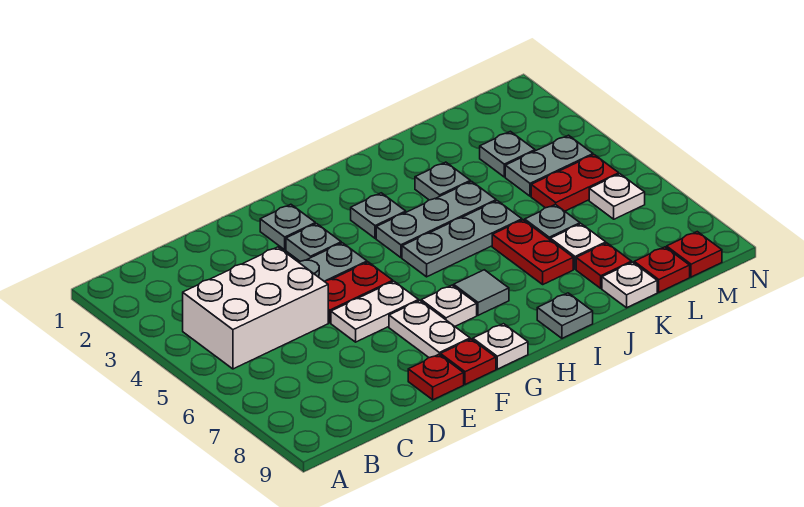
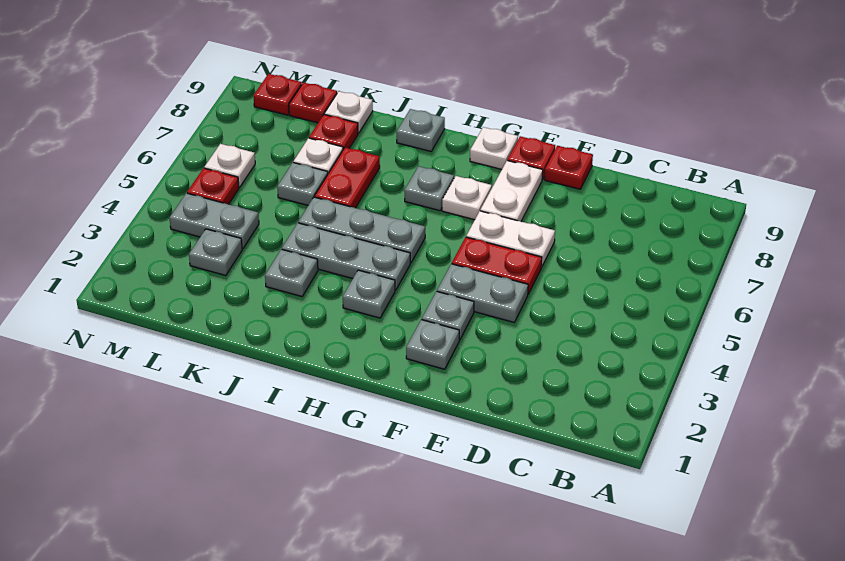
white 2x3 brick [183,247,328,369] -> none
grey 1x1 tile [454,270,509,315] -> grey 1x1 plate [404,166,454,211]
red 1x2 plate [531,155,619,211] -> red 1x1 plate [187,168,239,204]

